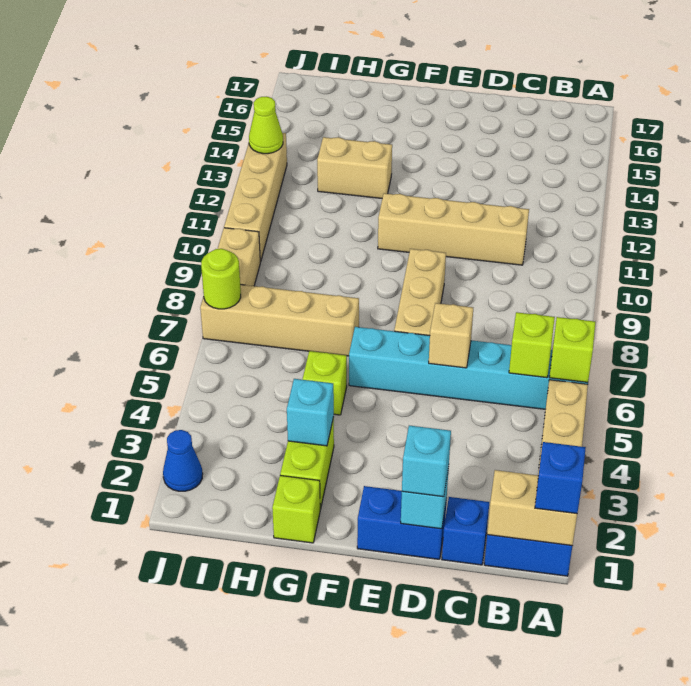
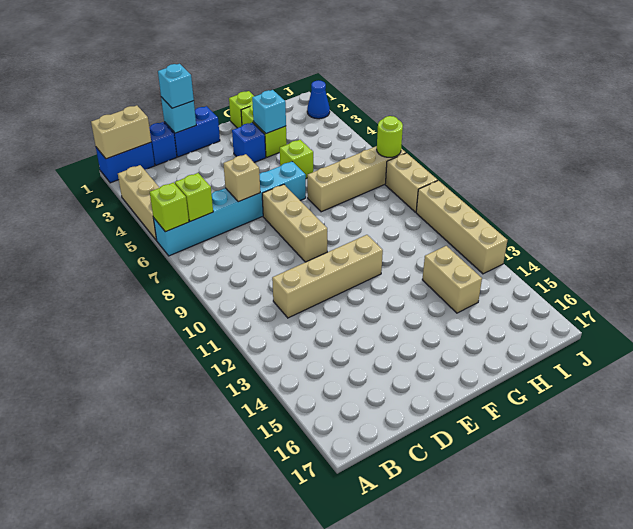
blue 1x1 brick [535,442,586,514] -> blue 1x1 brick moved to [232,123,266,162]
tan 1x2 brick [317,137,392,198] -> tan 1x2 brick turned to [422,246,482,313]
lime 1x1 cone [249,97,283,154] -> none

